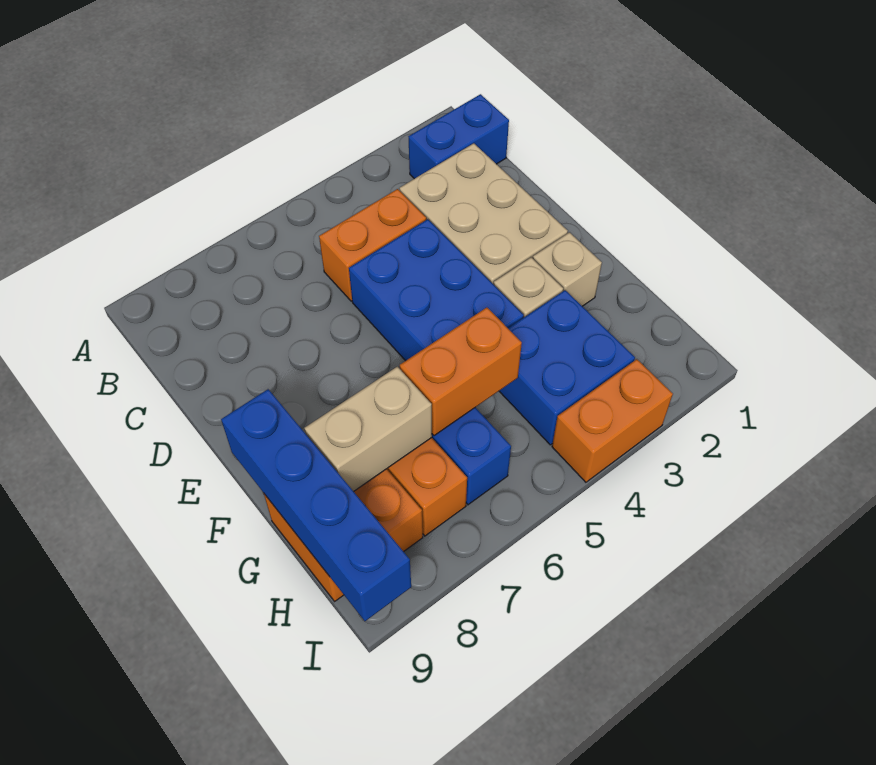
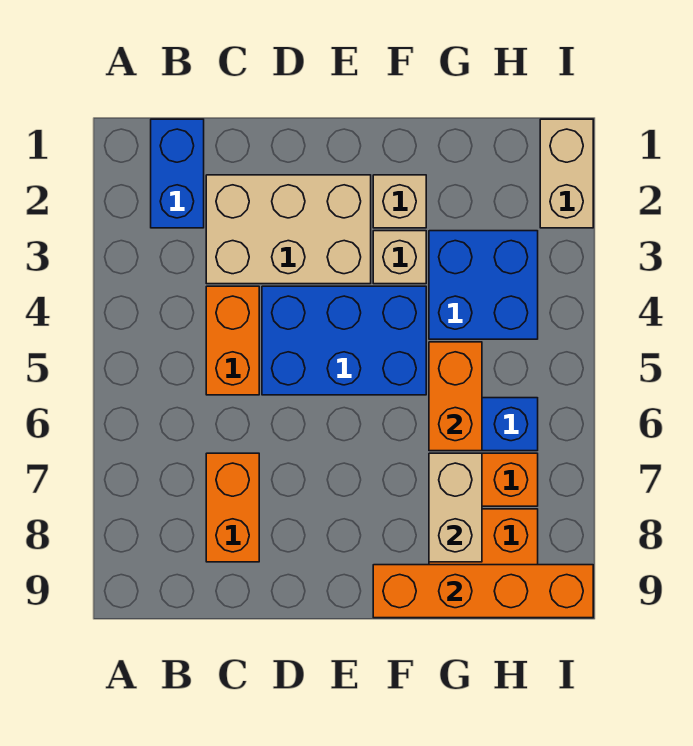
blue 1x4 brick [221,389,411,621] -> orange 1x4 brick [373,565,593,618]
none -> tan 1x2 brick [540,119,593,228]
orange 1x2 brick [552,359,673,482] -> orange 1x2 brick moved to [206,453,259,562]

